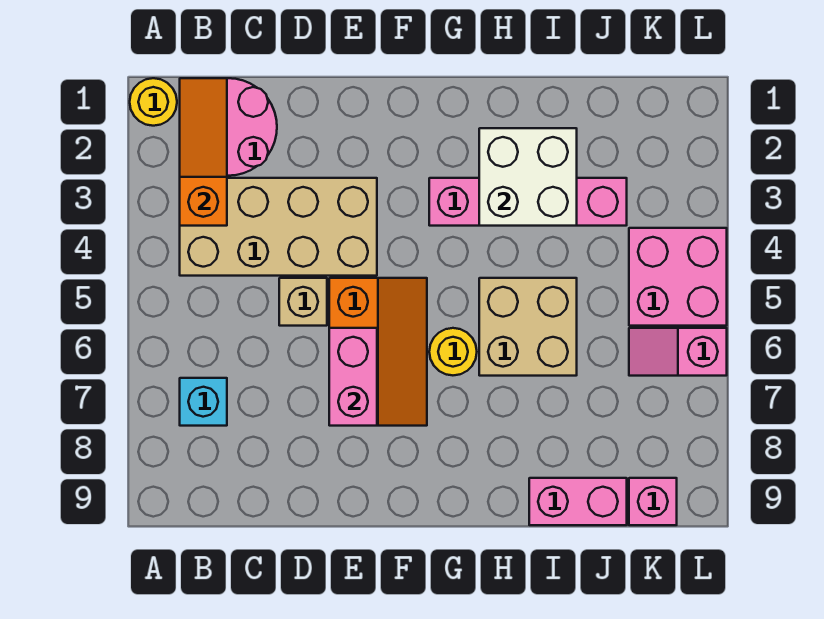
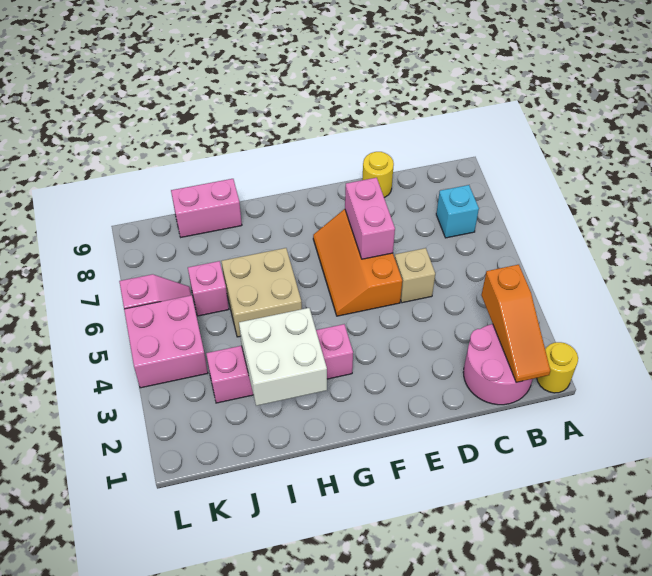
tan 2x4 brick [180,178,377,276] -> none
yellow 1x1 round brick [429,328,477,375] -> yellow 1x1 round brick moved to [362,152,394,198]
pink 1x1 brick [629,478,677,525] -> pink 1x1 brick moved to [188,261,229,316]

